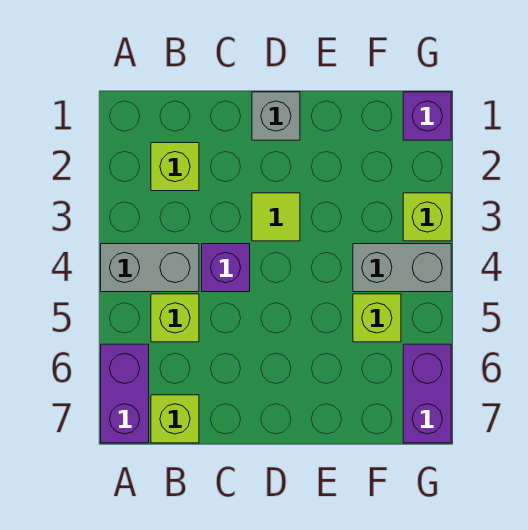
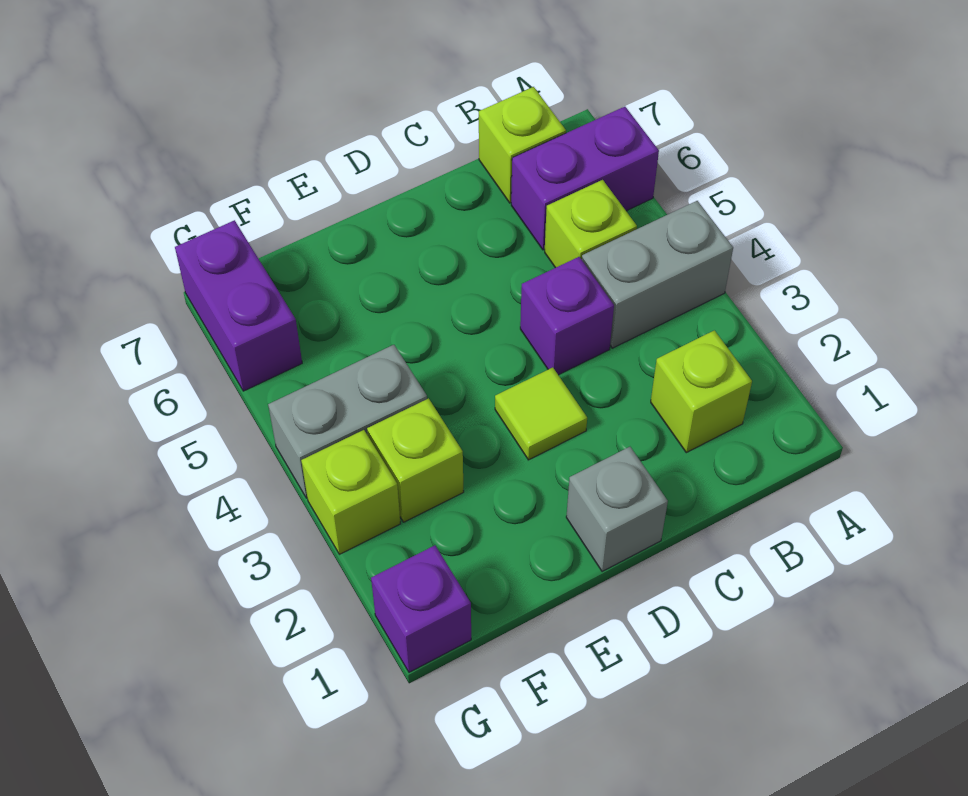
purple 1x2 brick [101,344,149,443] -> purple 1x2 brick turned to [511,107,659,250]
lime 1x1 brick [353,294,401,342] -> lime 1x1 brick moved to [367,398,464,522]

